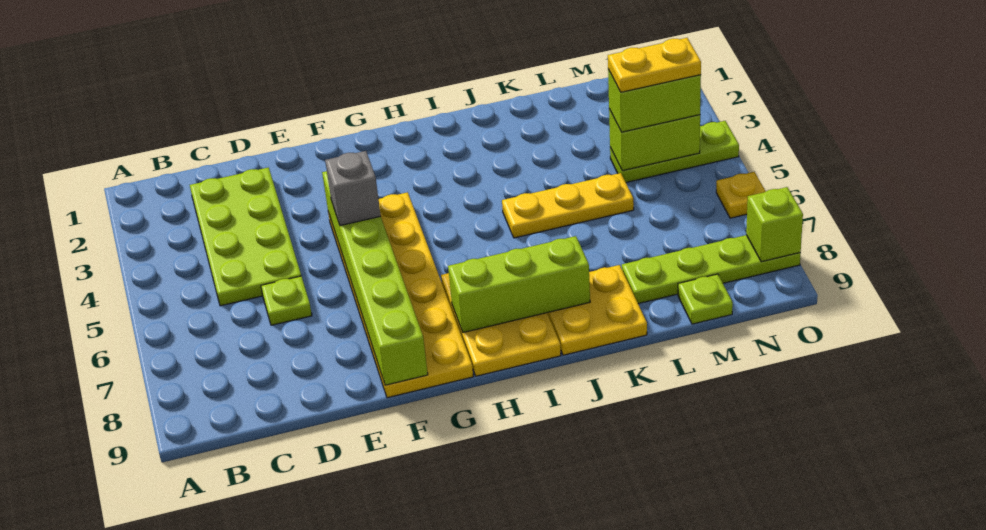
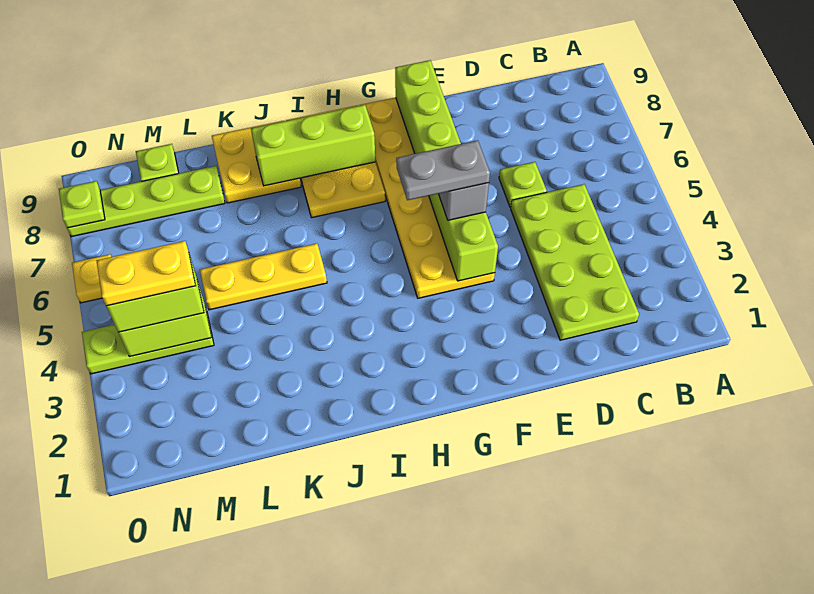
none -> grey 1x2 plate [396,140,490,200]
lime 1x1 brick [746,187,803,262] -> lime 1x1 plate [59,181,105,228]

